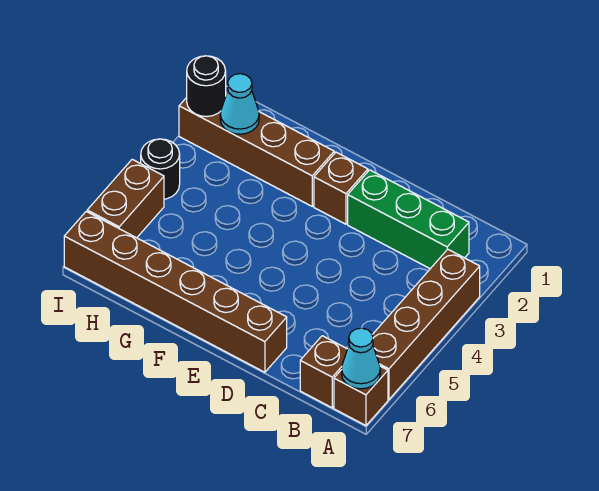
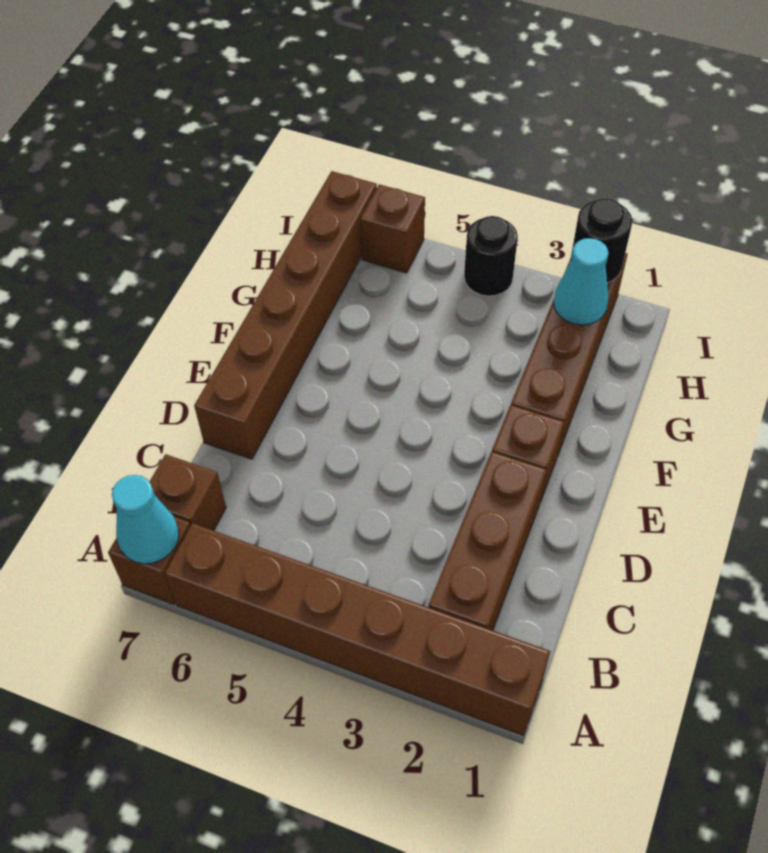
brown 1x4 brick [372,249,480,399] -> brown 1x6 brick [165,523,550,736]
green 1x3 brick [348,170,469,269] -> brown 1x3 brick [428,452,546,630]
brown 1x2 brick [87,159,164,238] -> brown 1x1 brick [360,184,425,273]

